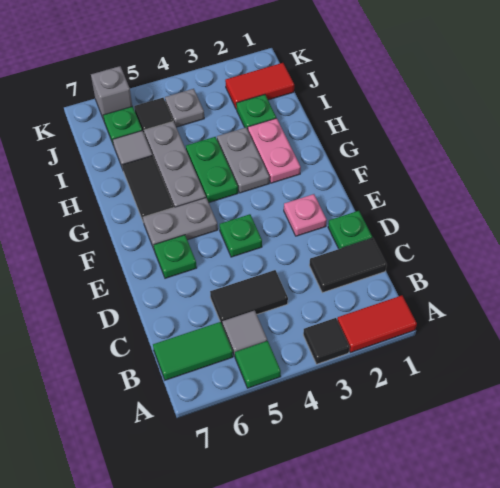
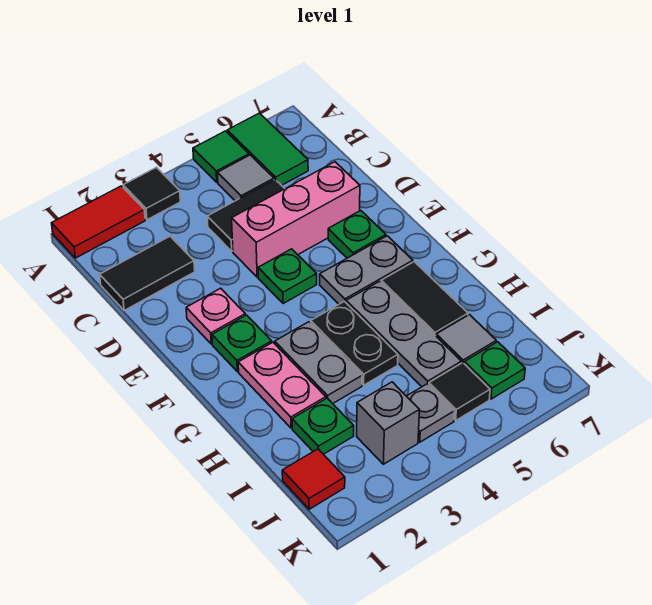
green 1x2 tile [153,322,233,380] -> green 1x2 tile turned to [227,113,308,185]
green 1x1 plate [328,211,372,249] -> green 1x1 plate moved to [212,315,272,372]
none -> pink 1x3 brick [232,162,360,277]
green 1x2 plate [186,137,238,203] -> black 1x2 plate [311,301,398,385]
red 1x2 tile [225,63,294,109] -> red 1x1 tile [282,449,345,509]
grey 1x1 brick [91,66,132,120] -> grey 1x1 brick moved to [357,382,420,464]

